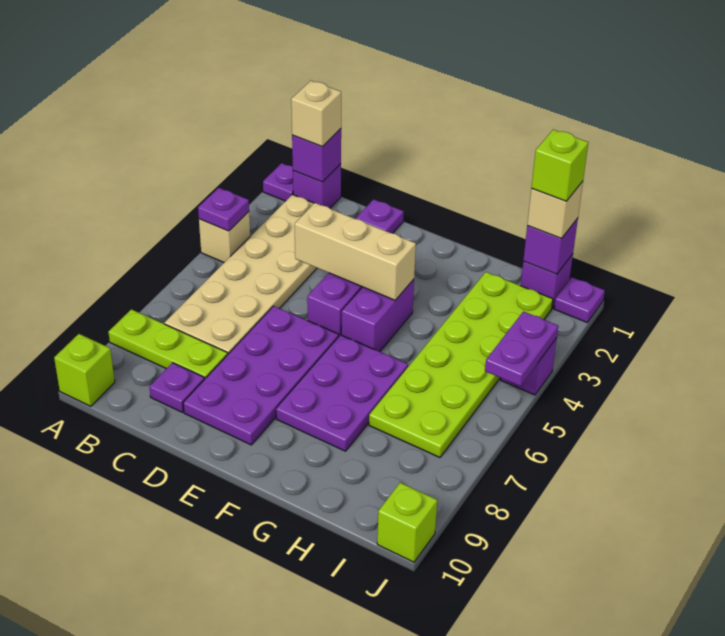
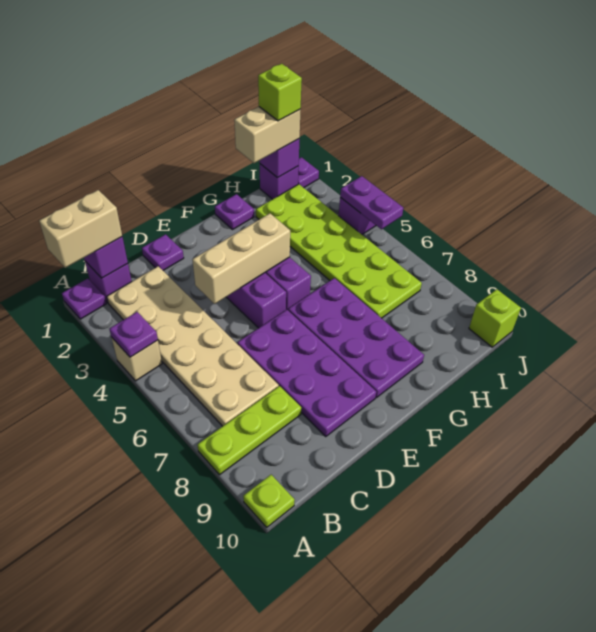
lime 1x1 brick [54,334,115,406] -> lime 1x1 plate [243,475,295,527]
tan 1x1 brick [291,81,341,147] -> tan 1x2 brick [39,190,122,268]
purple 1x1 plate [149,363,204,412] -> purple 1x1 plate moved to [215,194,254,230]
purple 2x3 plate [276,335,408,451] -> purple 2x4 plate [288,278,424,398]
tan 1x1 brick [527,181,583,238] -> tan 1x2 brick [234,107,301,163]

